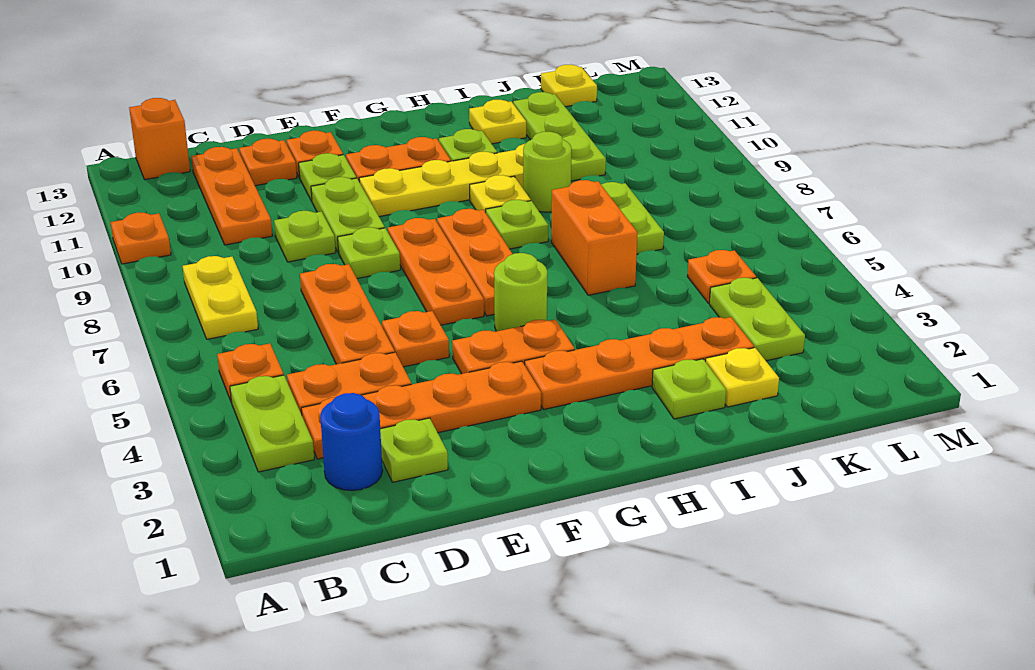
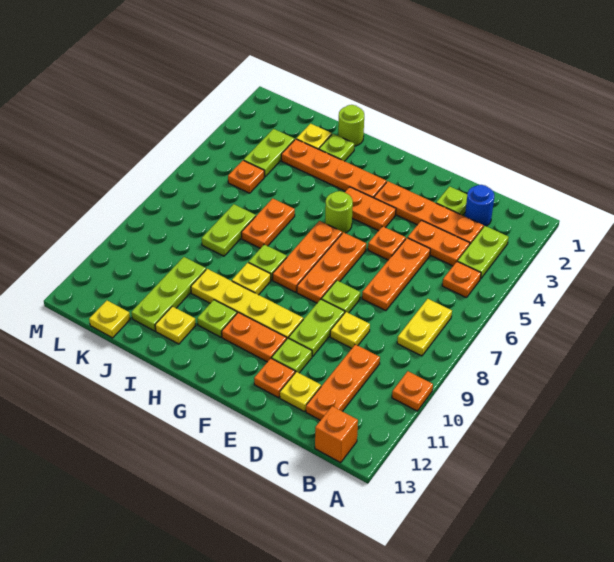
lime 1x1 plate [274,211,336,262] -> yellow 1x1 plate [330,312,370,348]
orange 1x1 plate [239,139,297,186] -> yellow 1x1 plate [280,372,321,412]
orange 1x2 brick [551,180,638,295] -> orange 1x2 plate [241,198,295,248]
lime 1x1 round brick [523,132,571,212] -> lime 1x1 round brick moved to [338,105,364,146]

